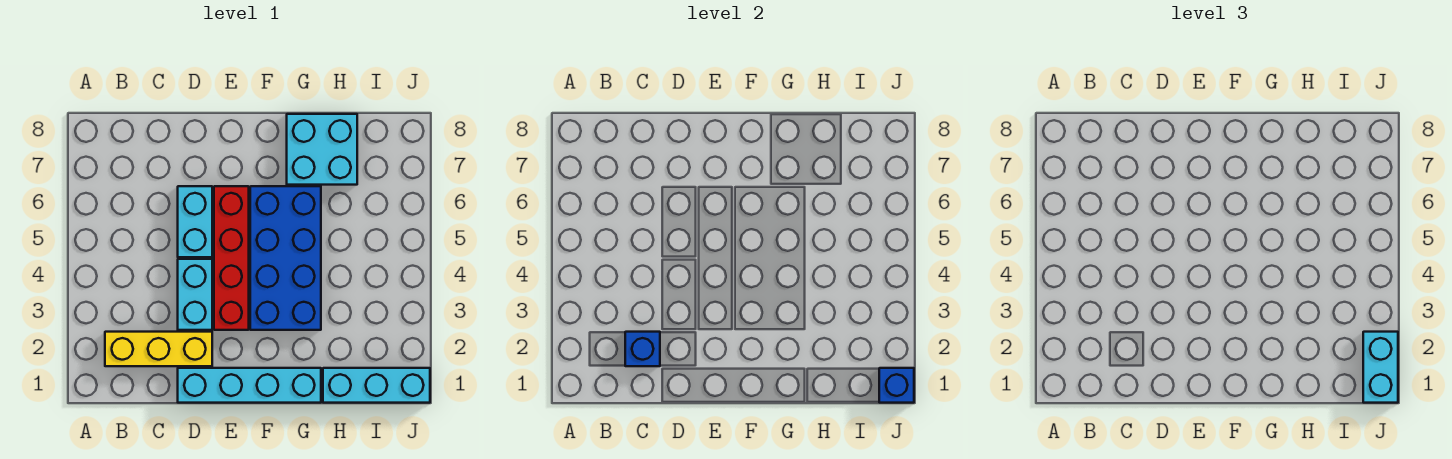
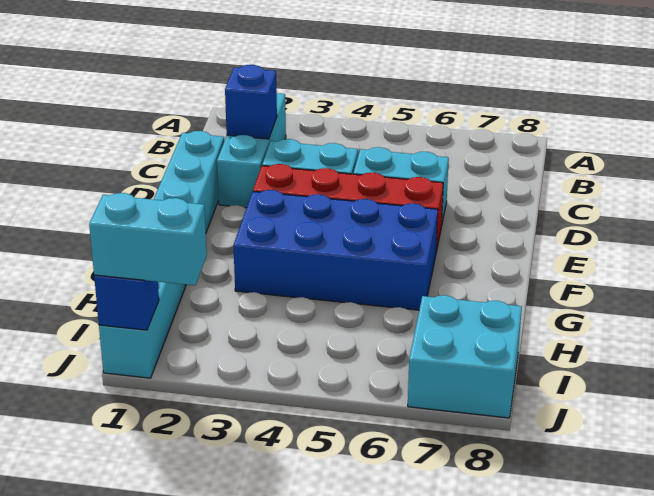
yellow 1x3 brick [105,332,212,366] -> cyan 1x3 brick [217,93,286,208]
cyan 2x2 brick [287,114,357,185] -> cyan 2x2 brick moved to [408,295,522,418]

